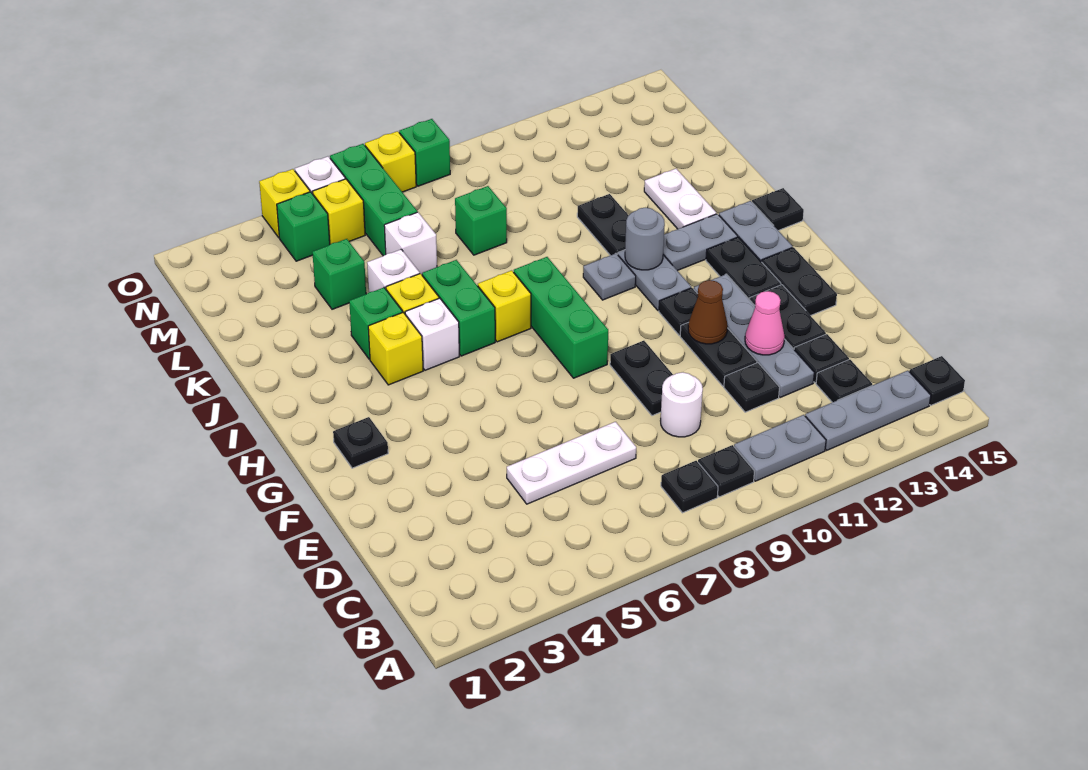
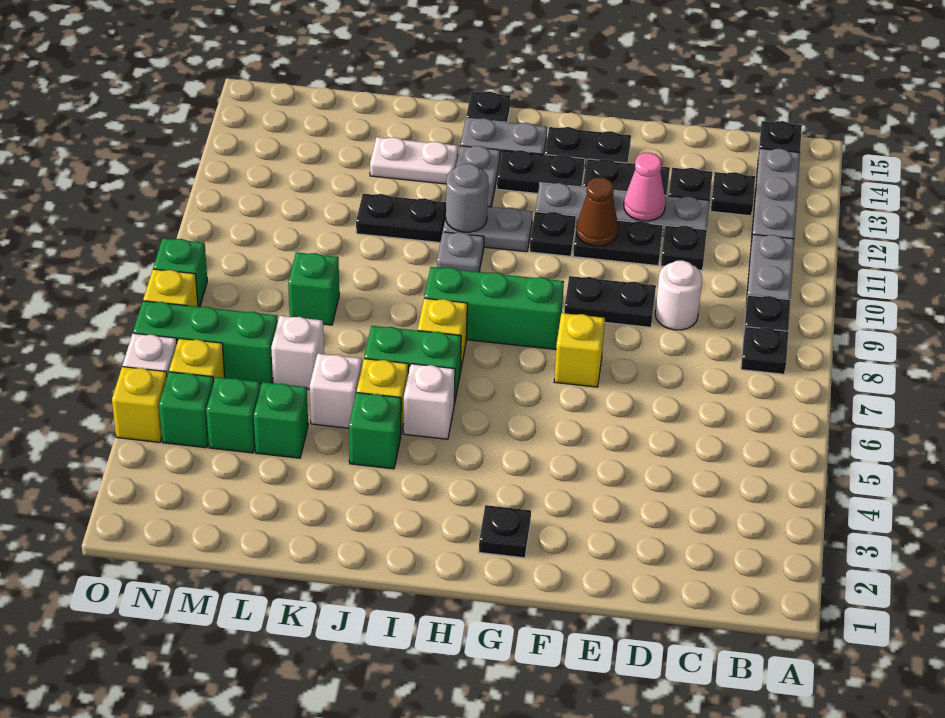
white 1x3 plate [507,422,636,504] -> none
yellow 1x1 brick [368,312,423,385] -> yellow 1x1 brick moved to [554,313,605,387]
none -> green 1x1 brick [206,377,260,453]

